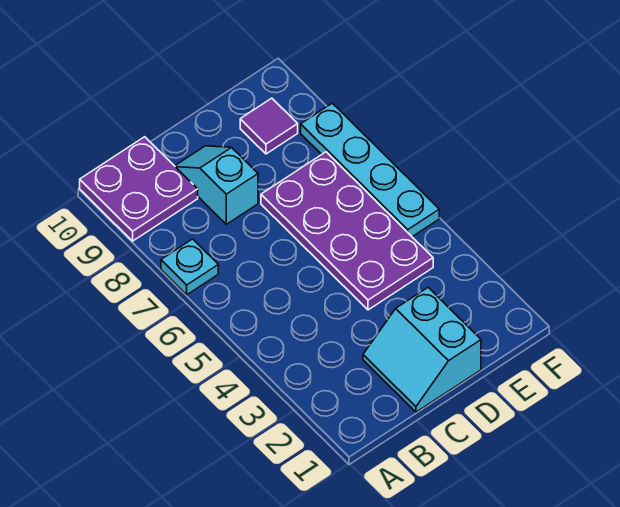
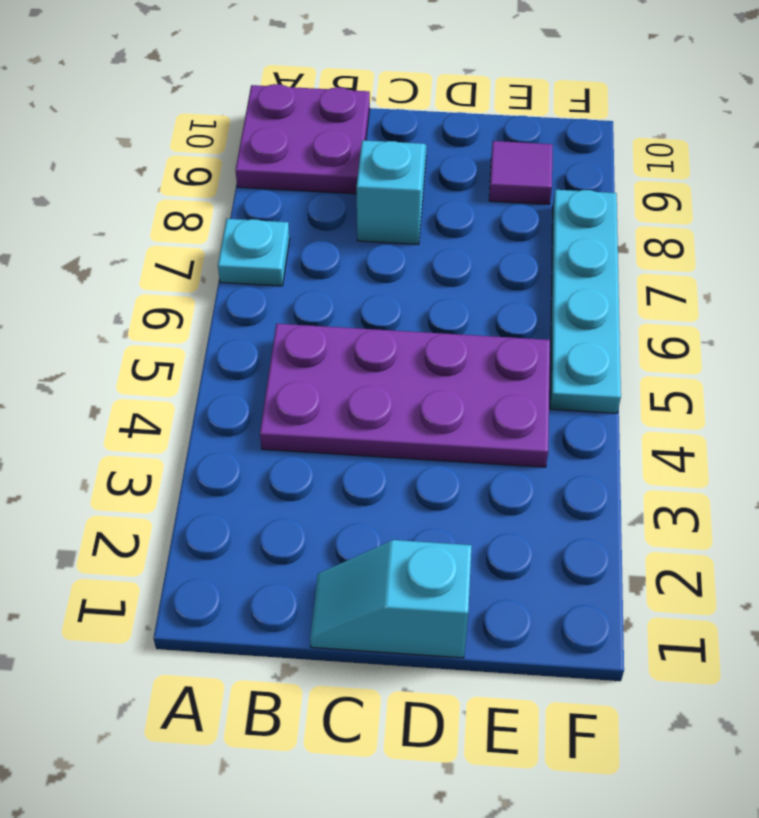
cyan 2x2 slope [363,287,481,412] -> cyan 1x2 slope [310,540,472,658]
purple 2x4 plate [261,152,433,310] -> purple 2x4 plate turned to [260,324,550,467]

